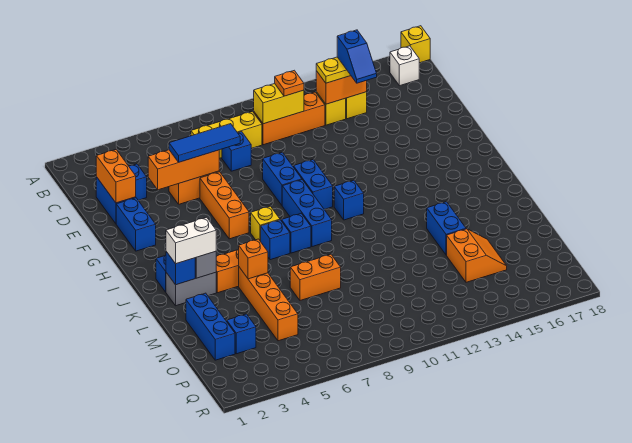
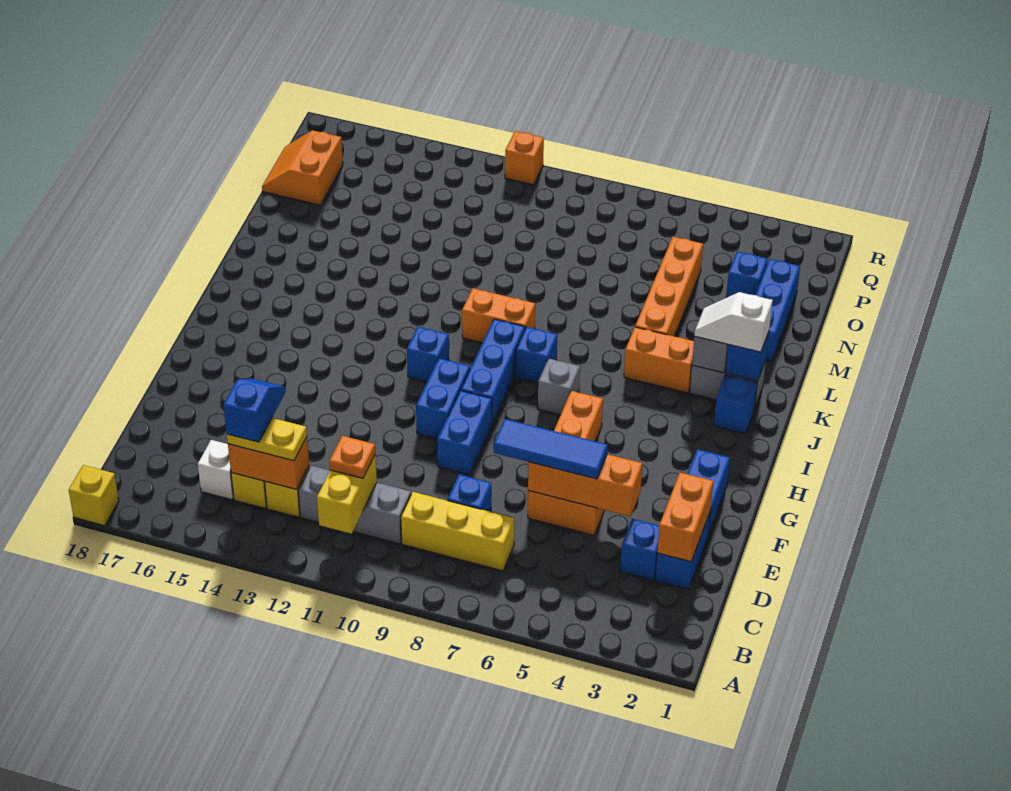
white 1x1 brick [390,46,419,86] -> white 1x1 brick moved to [198,440,234,500]
orange 1x3 brick [254,92,325,145] -> grey 1x3 brick [298,466,411,544]
yellow 1x2 brick [254,84,304,124] -> yellow 1x2 brick turned to [317,455,377,534]
yellow 1x1 brick [251,206,280,242] -> grey 1x1 brick [538,359,580,415]
blue 1x1 brick [261,220,290,260] -> none
white 1x2 brick [166,217,216,264] -> white 1x2 slope [694,292,773,352]
orange 1x1 brick [239,239,268,279] -> orange 1x1 brick moved to [505,131,544,185]
blue 1x2 brick [427,202,466,255] -> none
orange 1x2 brick [290,254,341,300] -> orange 1x2 brick moved to [462,288,535,343]
orange 2x2 slope [447,229,507,282] -> orange 2x2 slope moved to [262,130,343,205]

